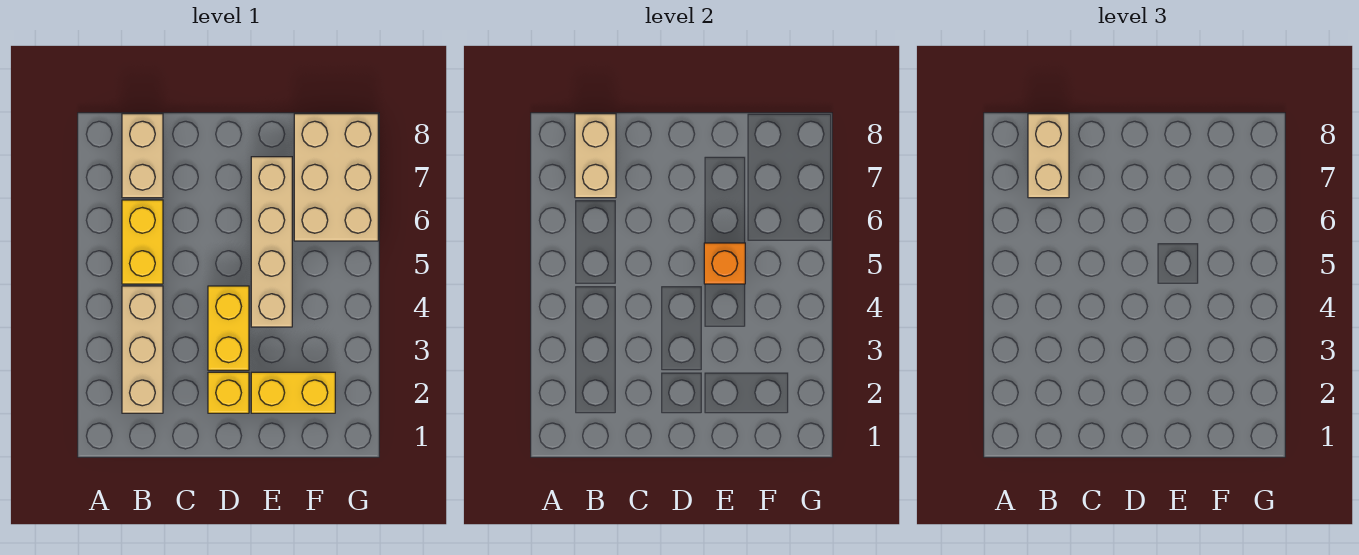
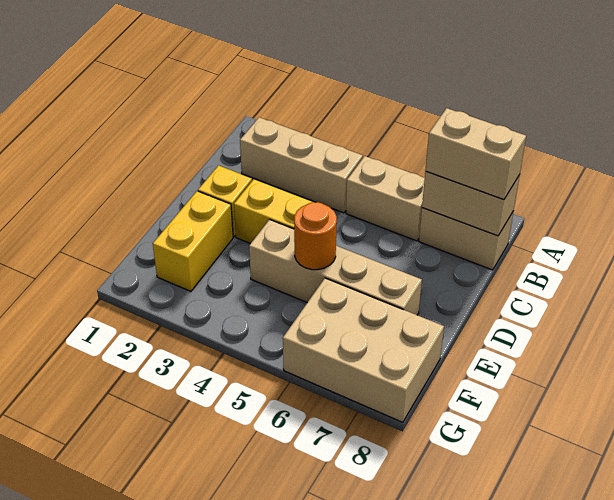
yellow 1x2 brick [122,200,163,284] -> tan 1x2 brick [346,156,425,241]
orange 1x1 brick [704,243,745,284] -> orange 1x1 round brick [294,202,337,270]

